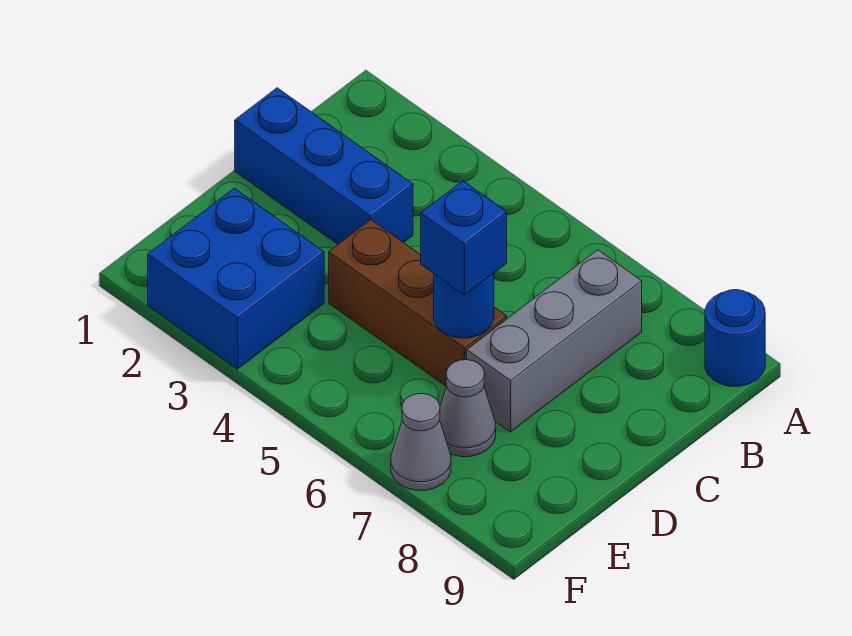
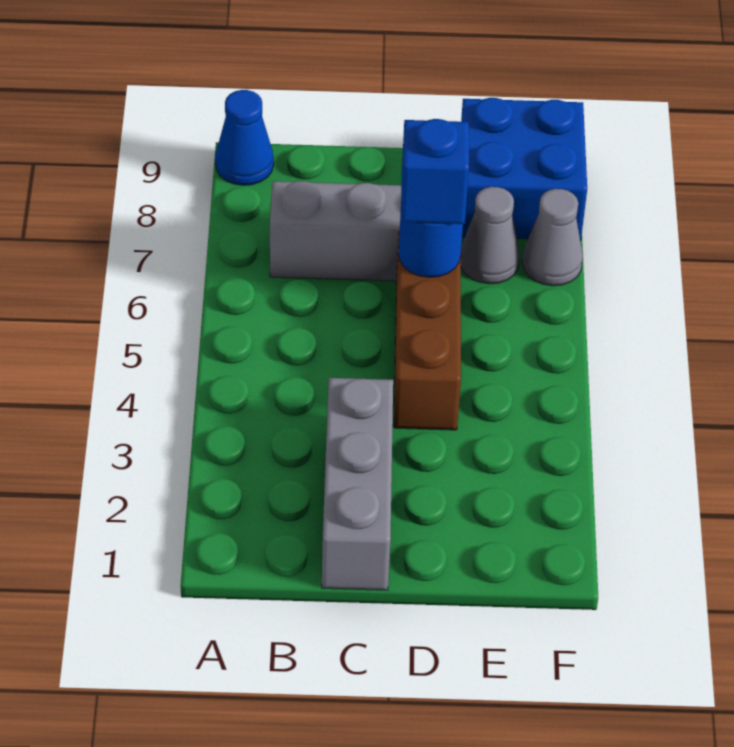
blue 1x1 round brick [705,290,765,386] -> blue 1x1 cone [215,90,274,185]
blue 1x3 brick [235,88,413,244] -> grey 1x3 brick [322,378,393,590]
blue 2x2 brick [148,188,324,369] -> blue 2x2 brick moved to [461,98,587,241]

